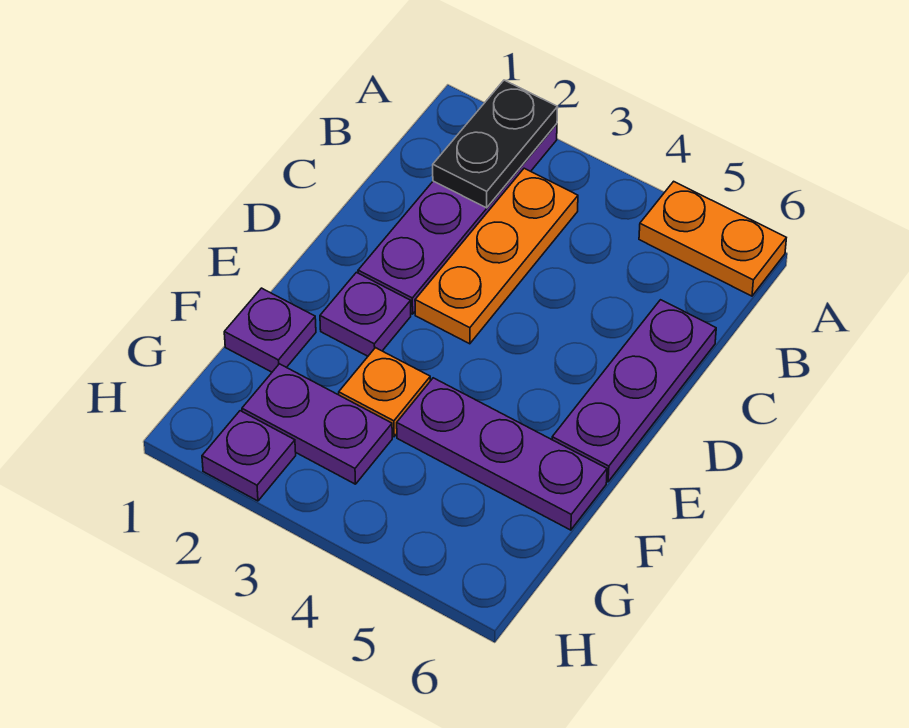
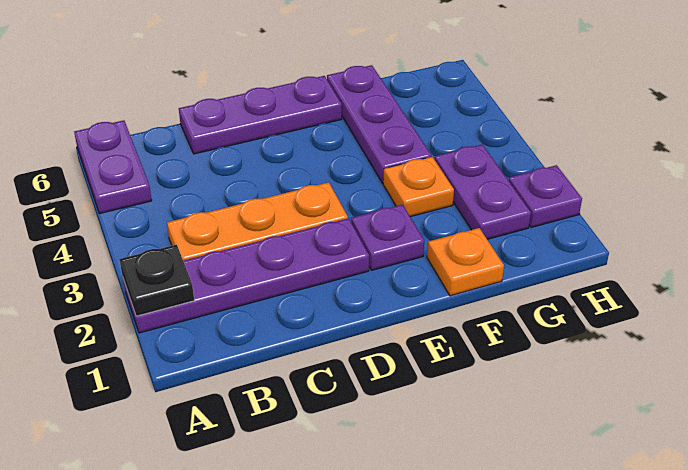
black 1x2 plate [433,80,558,208] -> black 1x1 plate [119,245,194,316]
orange 1x2 plate [639,181,786,296] -> purple 1x2 plate [74,120,152,214]
purple 1x1 plate [224,288,316,372] -> orange 1x1 plate [427,228,504,296]

